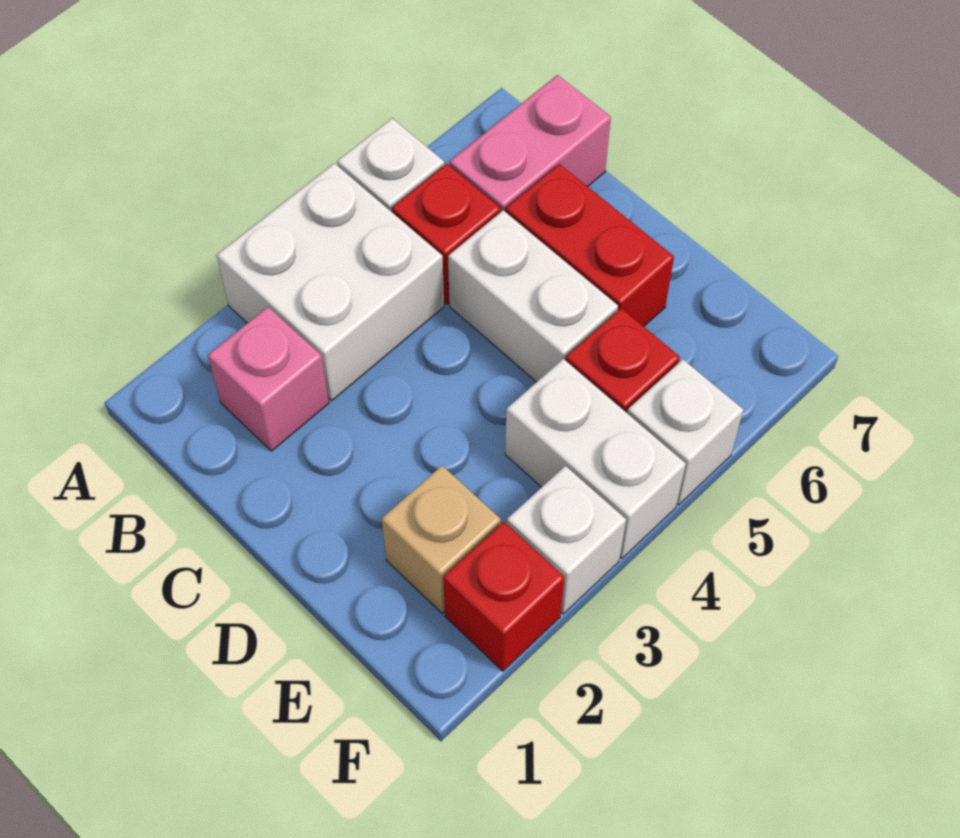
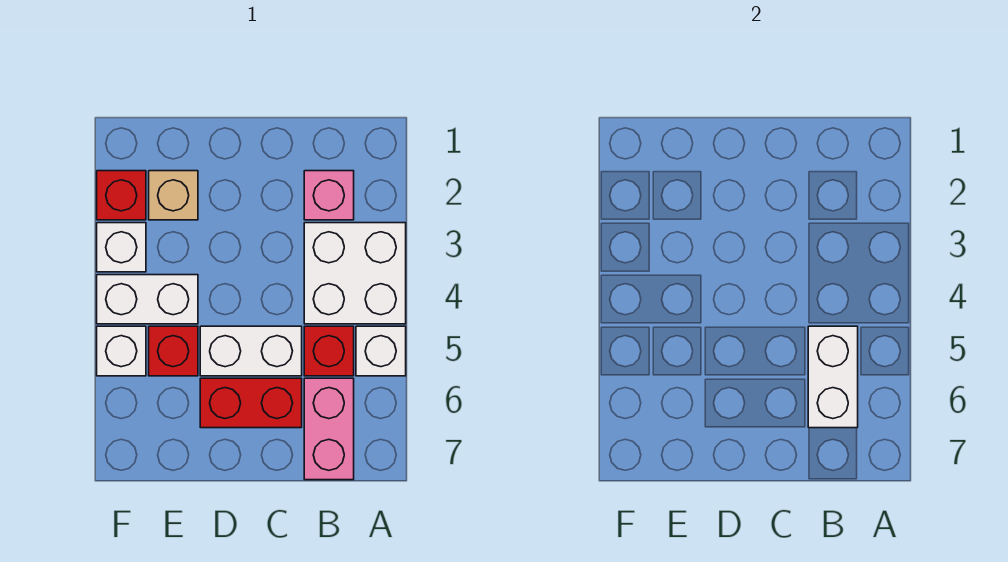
none -> white 1x2 brick [808,326,858,428]

